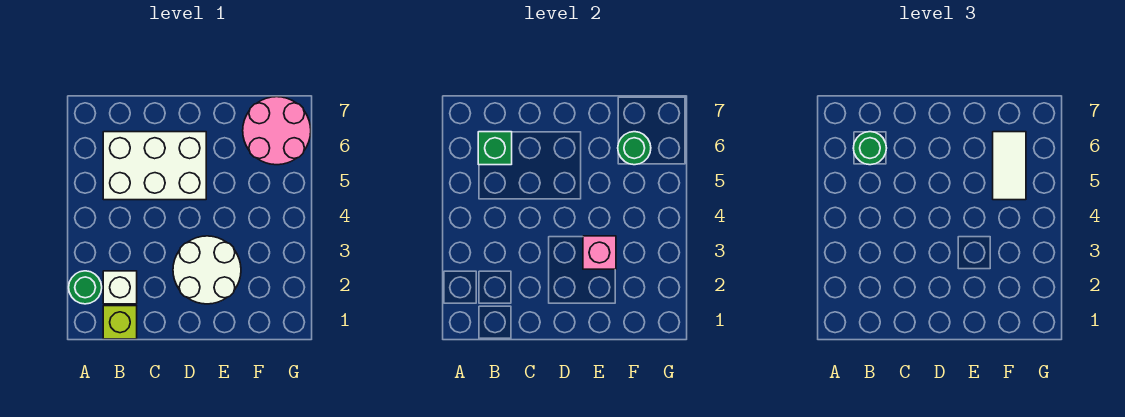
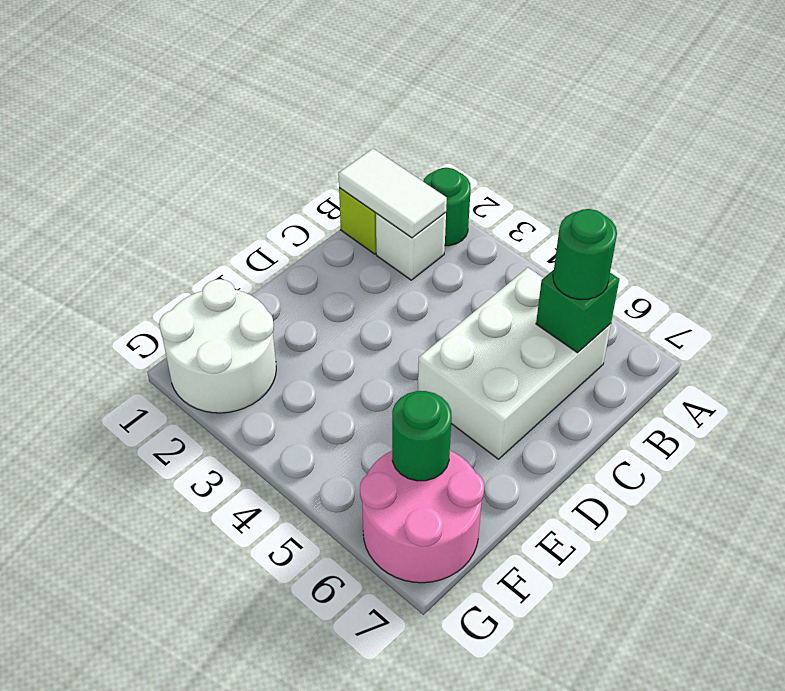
white 2x2 round brick [173,236,241,304] -> white 2x2 round brick moved to [159,279,276,413]
pink 1x1 brick [583,236,616,269] -> none
white 1x2 tile [993,132,1026,200] -> white 1x2 tile moved to [338,149,447,238]

